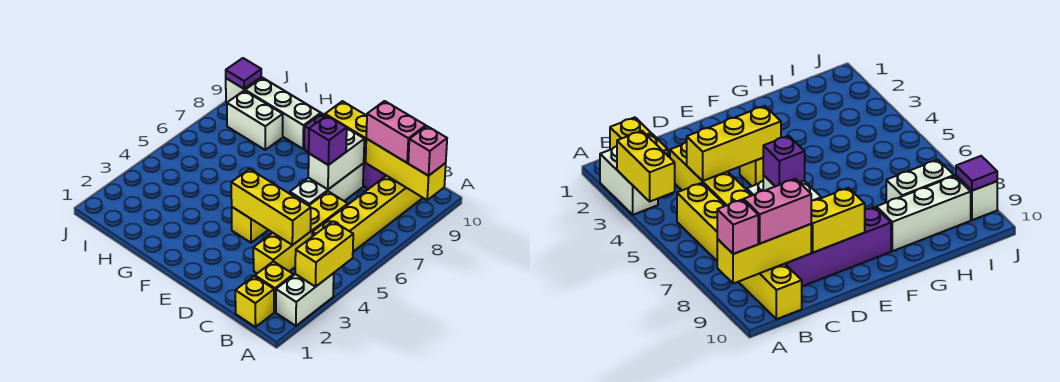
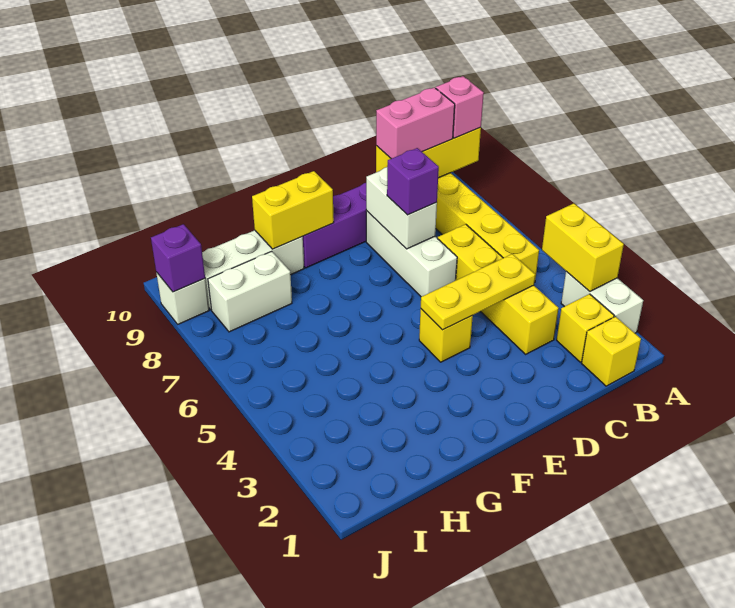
yellow 1x3 brick [231,169,311,245] -> yellow 1x3 plate [421,254,535,330]
yellow 1x2 brick [325,101,367,162] -> yellow 1x2 brick moved to [252,171,334,249]
purple 1x1 tile [226,58,261,89] -> purple 1x1 brick [151,224,205,292]

